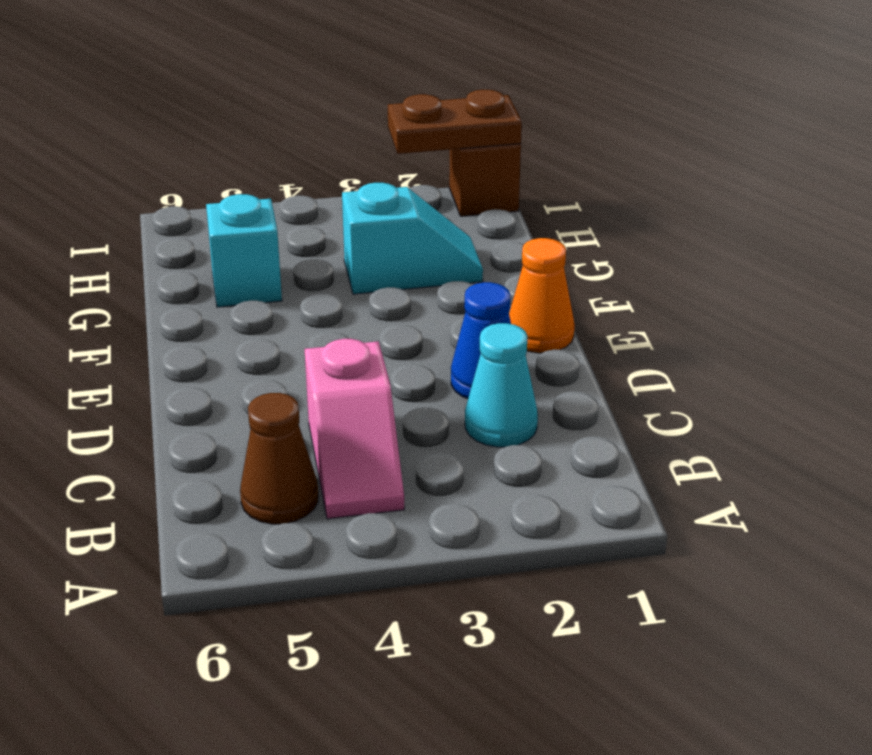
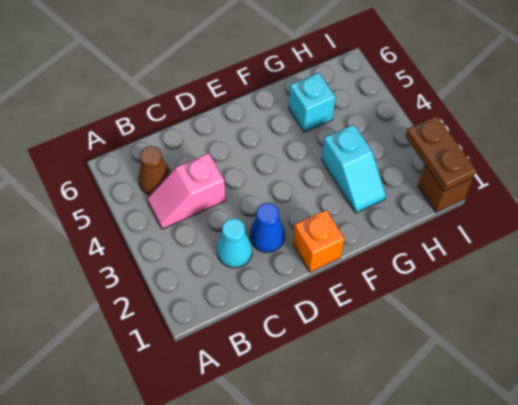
orange 1x1 cone [509,238,575,353] -> orange 1x1 brick [293,210,344,272]

